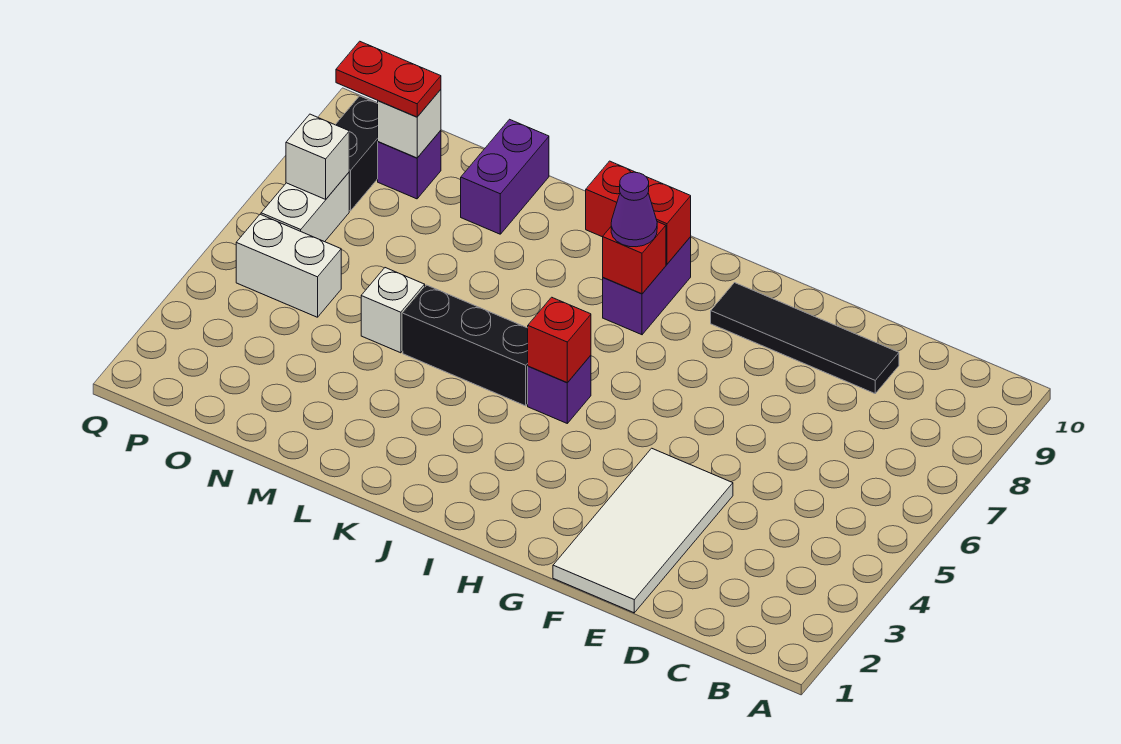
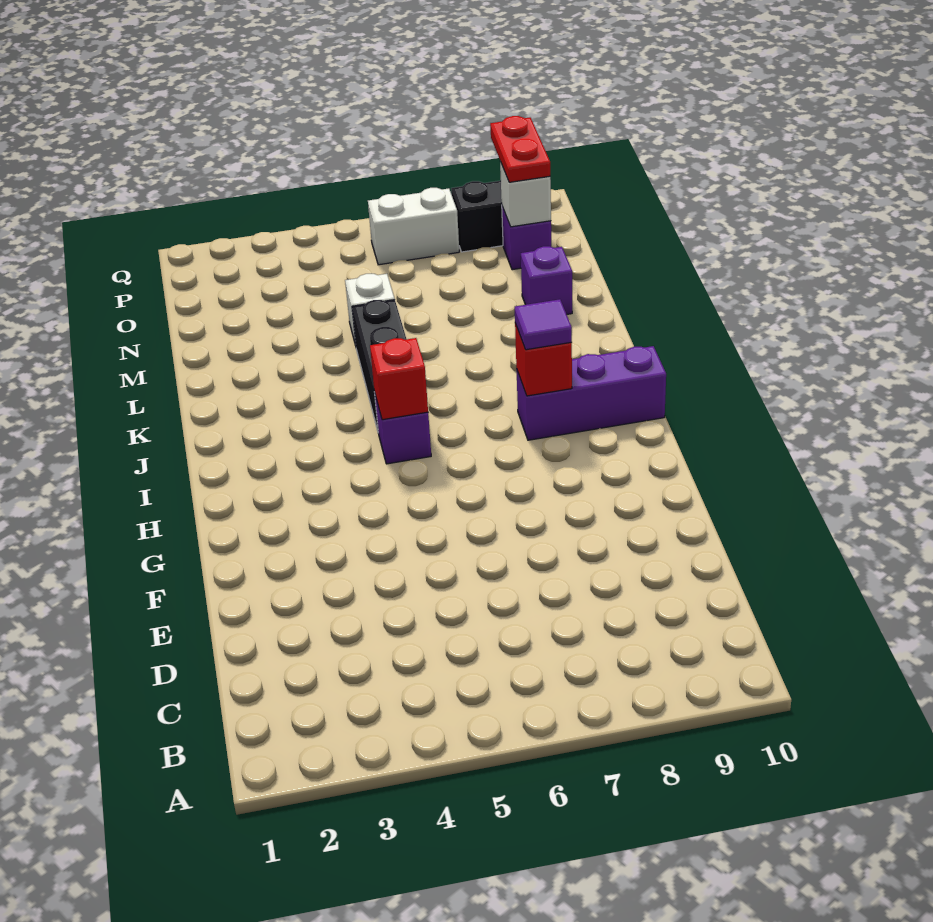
black 1x4 tile [711,283,899,393] -> none
white 2x4 tile [553,448,733,613] -> none
purple 1x2 brick [603,237,691,335] -> purple 1x3 brick [516,346,666,440]
purple 1x1 cone [611,172,657,247] -> purple 1x1 tile [515,299,572,350]
red 1x2 brick [586,161,691,264] -> none
purple 1x2 brick [461,119,549,234] -> purple 1x1 brick [521,246,572,314]
white 1x2 brick [236,214,341,317] -> none
white 1x1 brick [286,114,349,199] -> none

